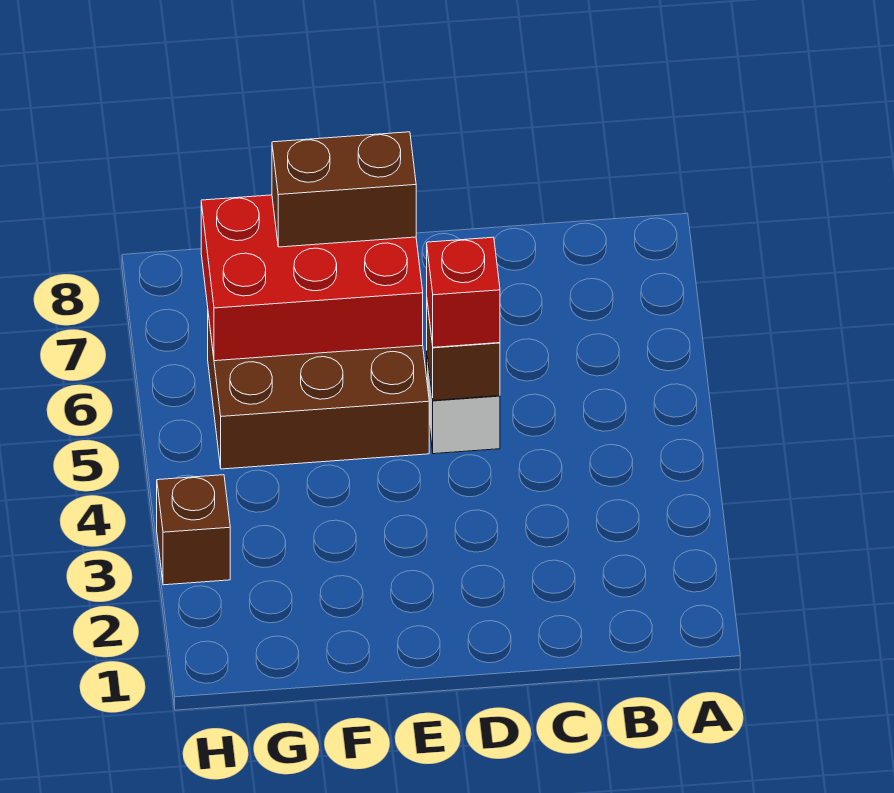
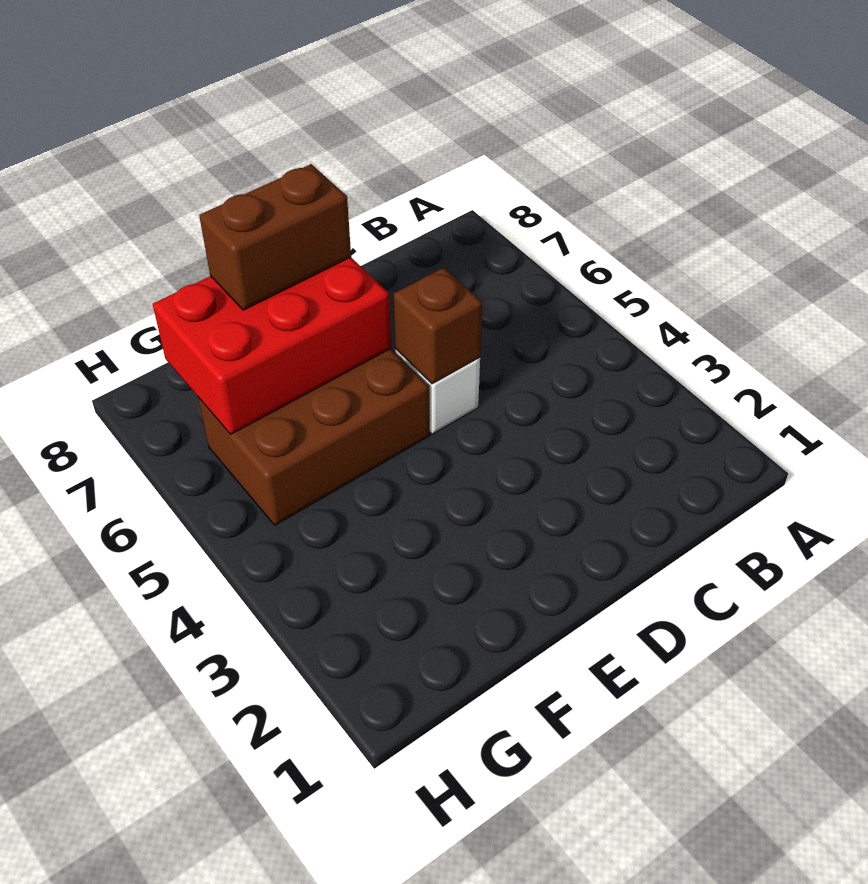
red 1x1 brick [427,237,500,347] -> none
brown 1x1 brick [157,475,230,585] -> none

